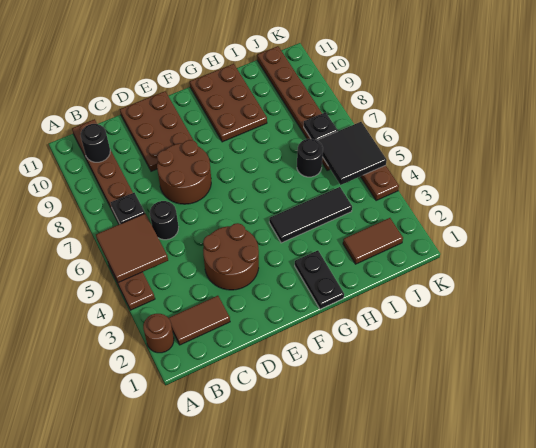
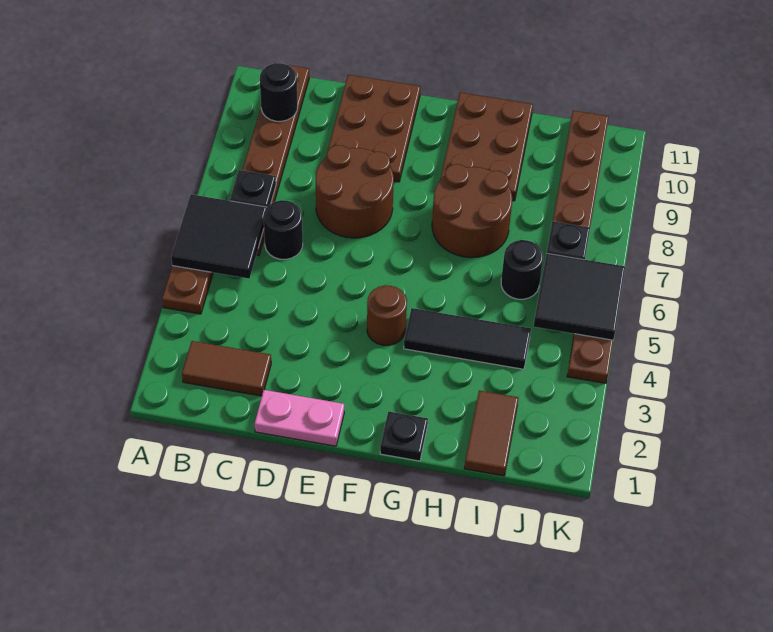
brown 1x1 round brick [143,314,174,353] -> brown 1x1 round brick moved to [367,285,407,345]
brown 2x2 tile [96,214,168,283] -> black 2x2 tile [171,194,267,279]
none -> pink 1x2 plate [255,390,344,446]
brown 2x2 round brick [203,223,259,290] -> brown 2x2 round brick moved to [432,164,512,258]
black 1x2 plate [295,250,344,309] -> black 1x1 plate [380,411,428,461]
brown 1x2 tile [343,218,403,264] -> brown 1x2 tile turned to [464,391,518,476]

